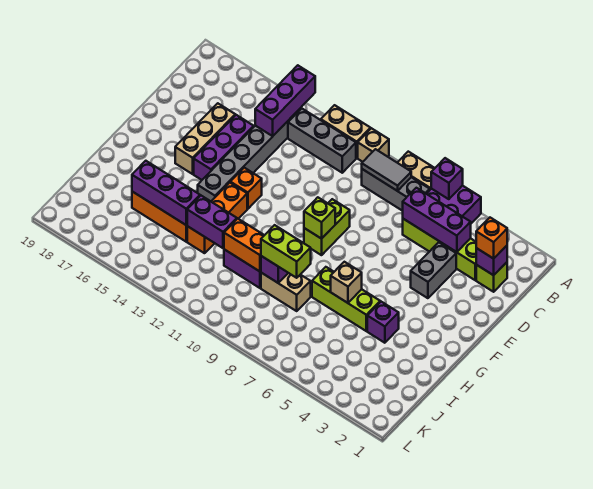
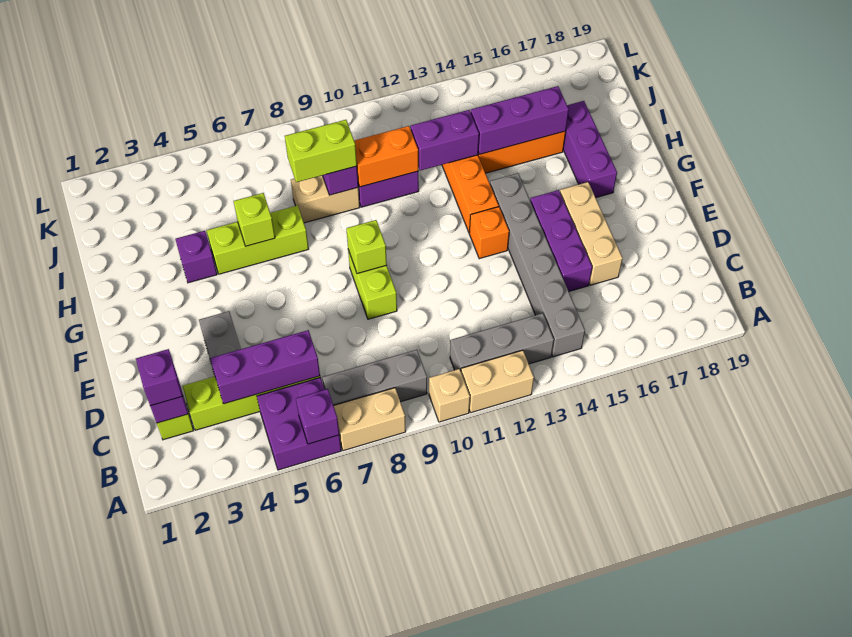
purple 1x3 brick [255,65,315,136] -> purple 1x3 brick moved to [563,101,617,198]
grey 1x2 tile [362,149,411,191] -> none
orange 1x1 brick [476,218,507,259] -> purple 1x1 brick [136,349,182,406]
tan 1x1 brick [331,262,362,303] -> lime 1x1 brick [234,193,275,246]

